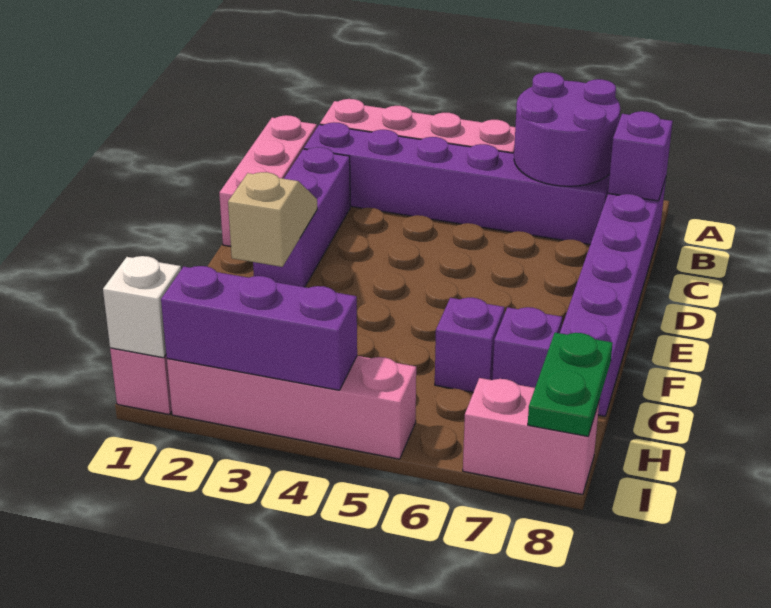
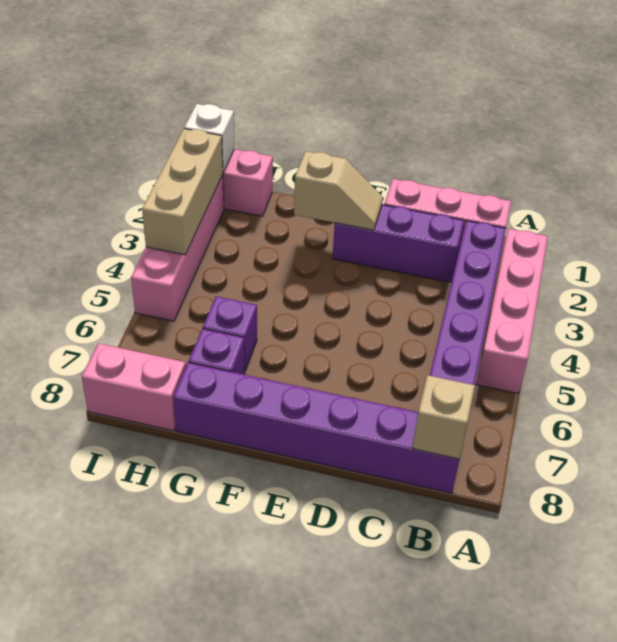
purple 2x2 round brick [514,72,620,186] -> none
purple 1x1 brick [608,111,673,201] -> tan 1x1 brick [412,375,475,459]
green 1x2 plate [528,333,613,436] -> none
purple 1x3 brick [161,266,357,390] -> tan 1x3 brick [142,129,223,255]
pink 1x2 brick [463,378,599,495] -> pink 1x2 brick turned to [82,343,186,431]

